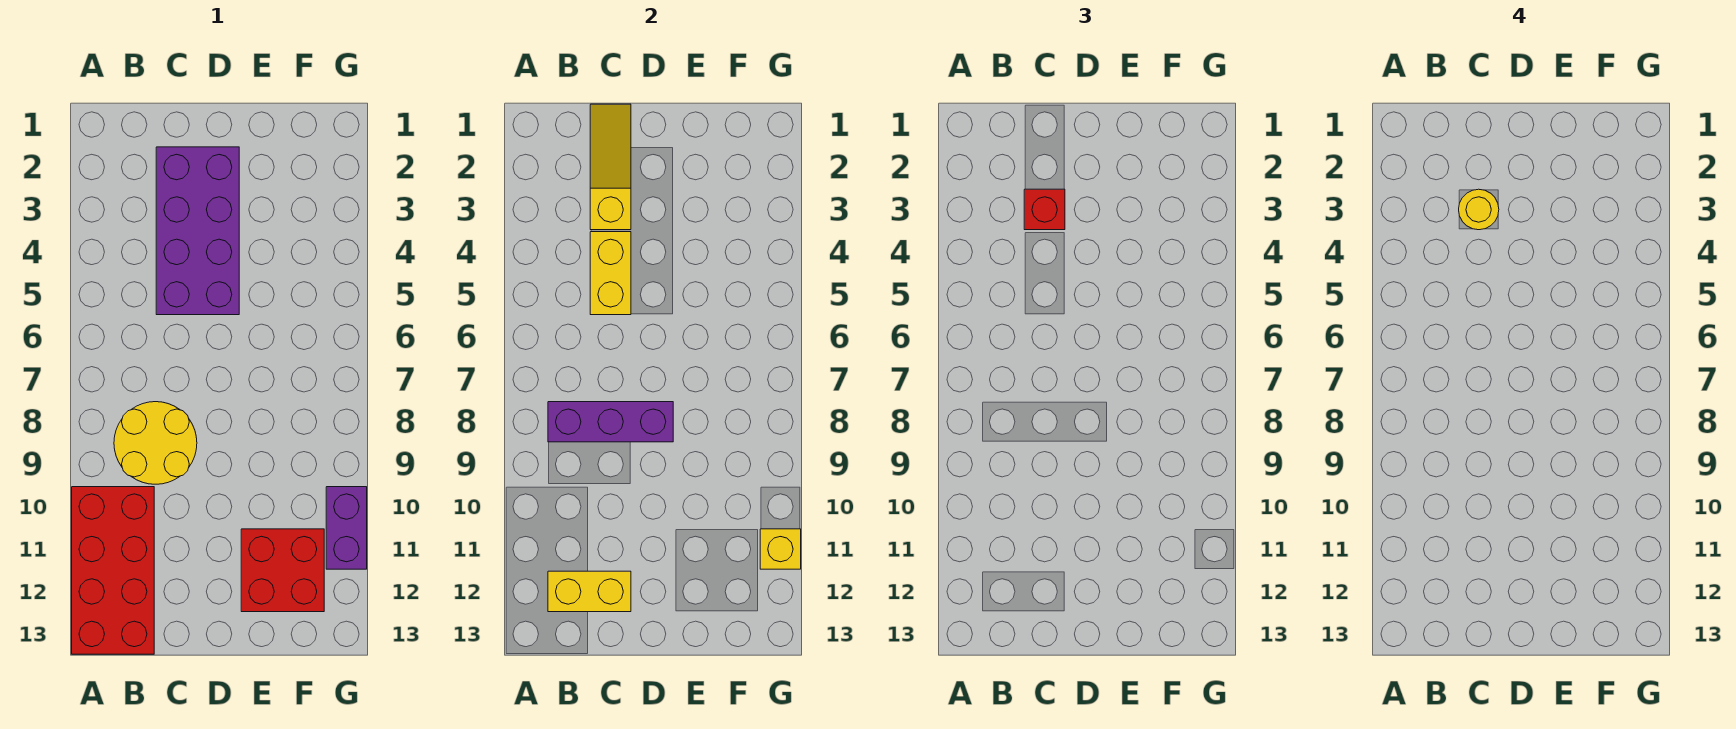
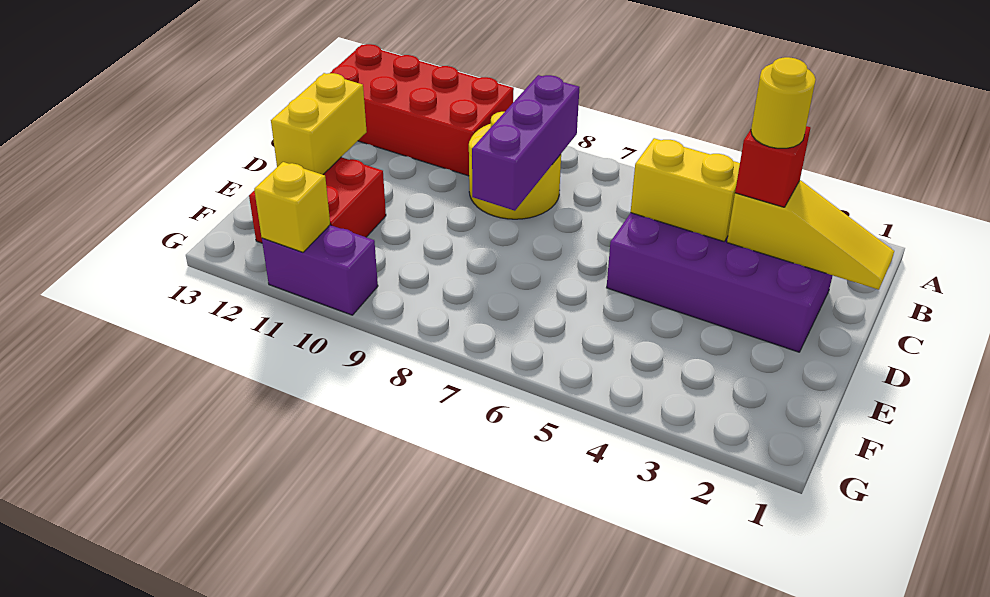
yellow 1x2 brick [548,571,631,612] -> yellow 1x2 brick moved to [271,73,367,175]

